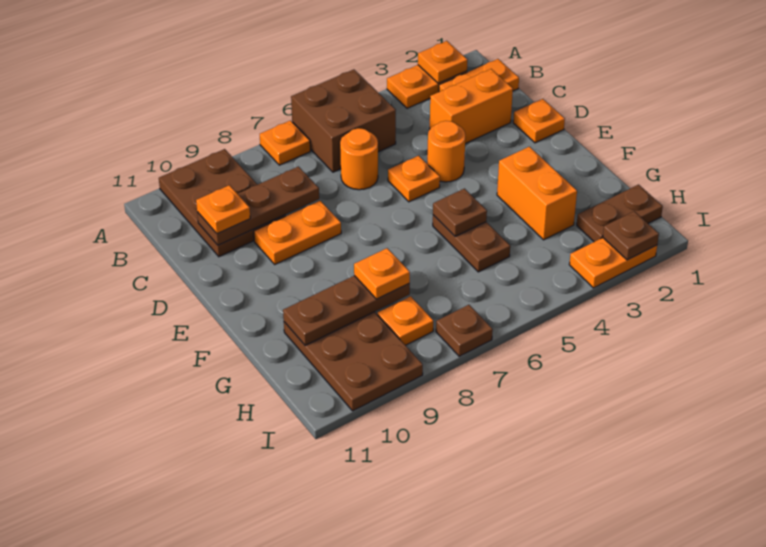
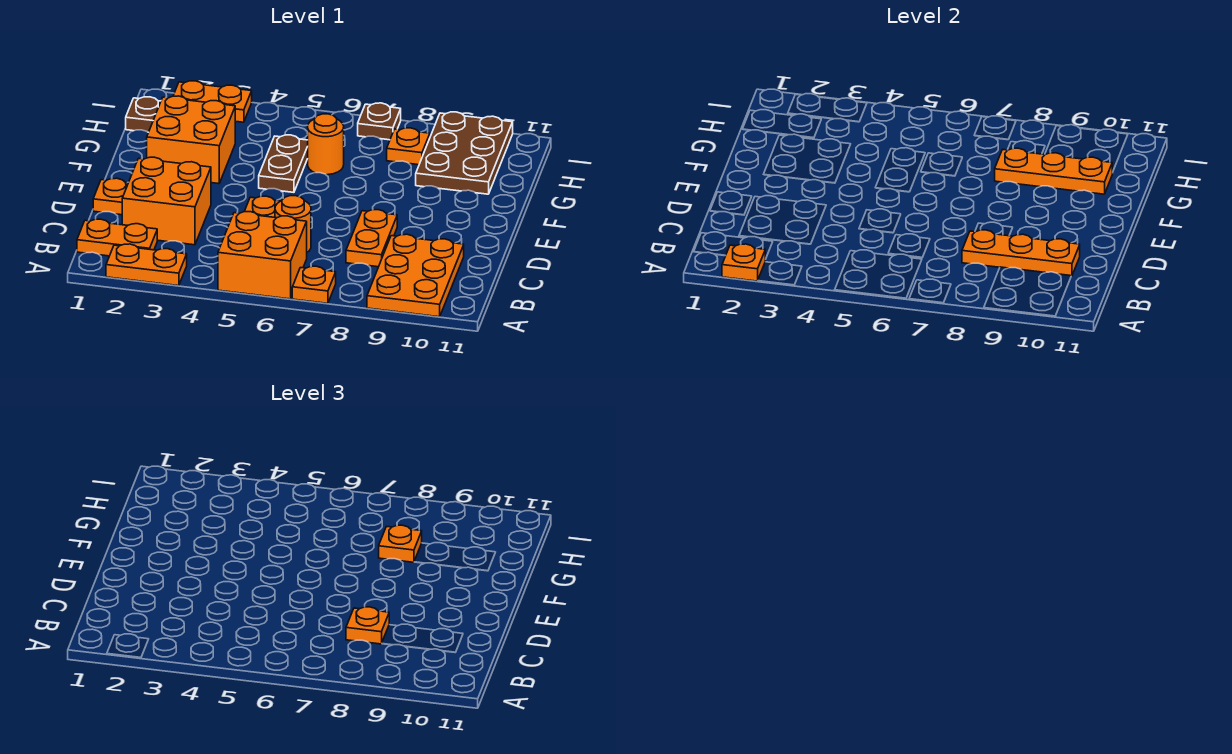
brown 2x2 brick [291,69,396,172] -> orange 2x2 brick [218,212,307,299]
brown 2x3 plate [159,149,285,257] -> orange 2x3 plate [367,234,464,317]
orange 1x2 brick [430,69,513,143] -> orange 2x2 brick [122,157,211,245]
brown 1x3 plate [197,167,319,245] -> orange 1x3 plate [962,230,1080,276]
orange 1x1 plate [196,185,250,233] -> orange 1x1 plate moved to [346,607,389,644]
orange 1x1 round brick [427,121,465,182] -> orange 1x1 round brick moved to [308,114,344,175]
orange 1x2 plate [254,201,341,264] -> orange 1x2 plate turned to [346,210,397,267]
orange 1x2 brick [497,147,577,240] -> orange 2x2 brick [147,96,235,184]
brown 1x1 plate [433,189,487,236] -> none
brown 1x3 plate [283,276,410,345] -> orange 1x3 plate [995,148,1112,194]
brown 1x1 plate [603,211,659,260] -> none

